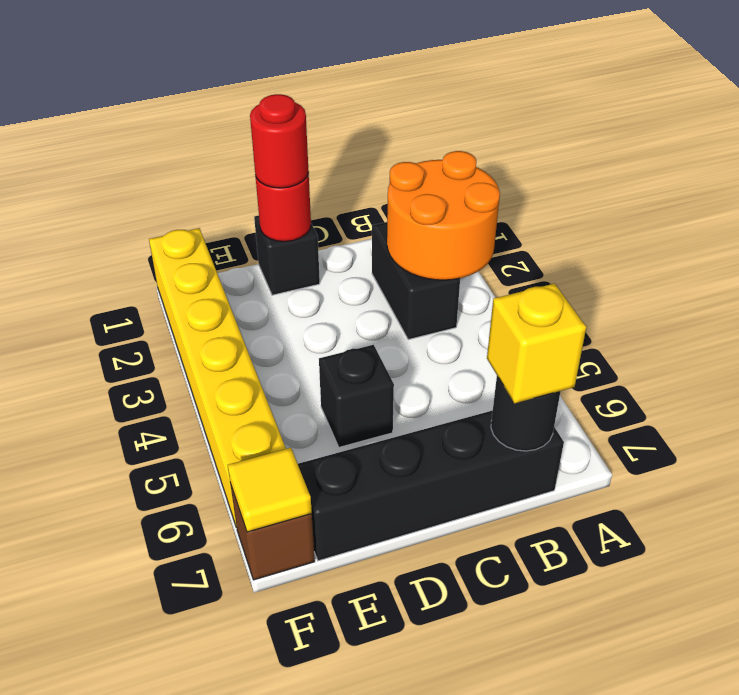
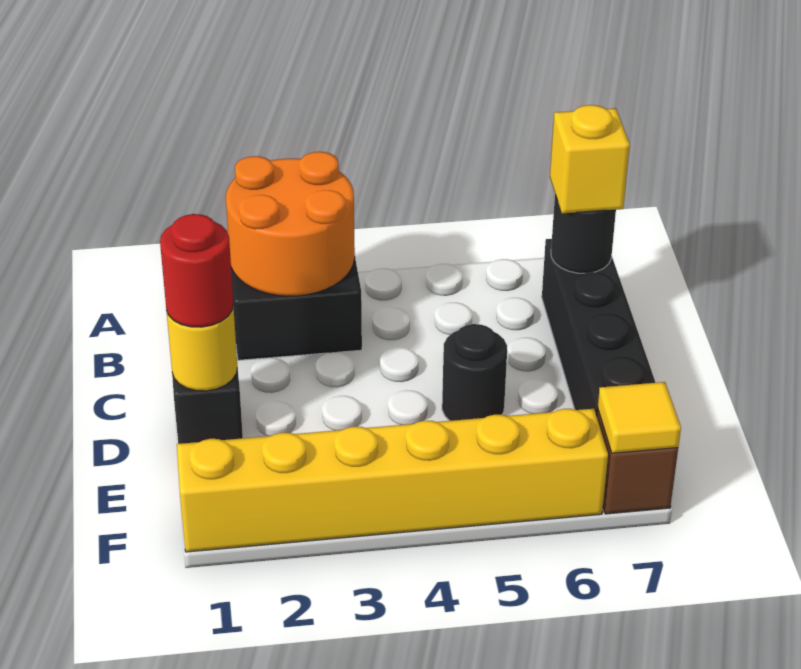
red 1x1 round brick [255,173,311,242] -> yellow 1x1 round brick [166,305,237,391]
black 1x1 brick [319,345,394,447] -> black 1x1 round brick [442,324,507,421]

